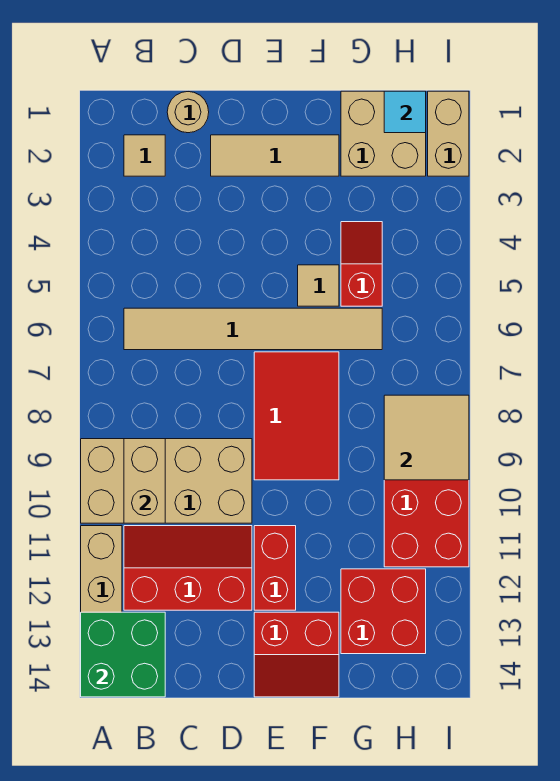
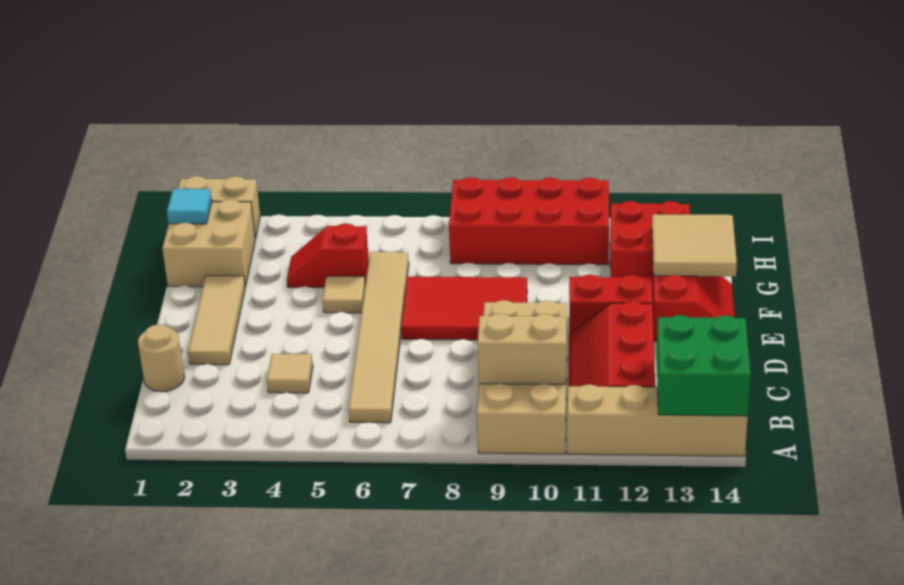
tan 1x1 tile [124,135,165,176] -> tan 1x1 tile moved to [267,354,313,393]
tan 2x2 tile [384,395,469,480] -> tan 2x2 tile moved to [652,214,737,276]

